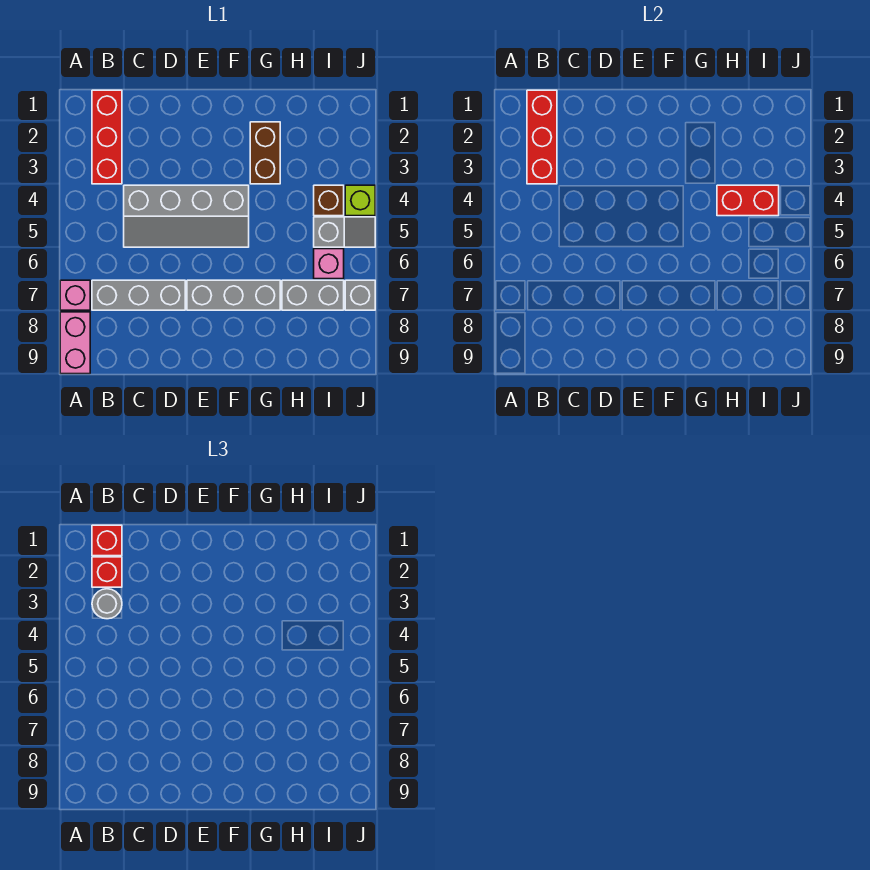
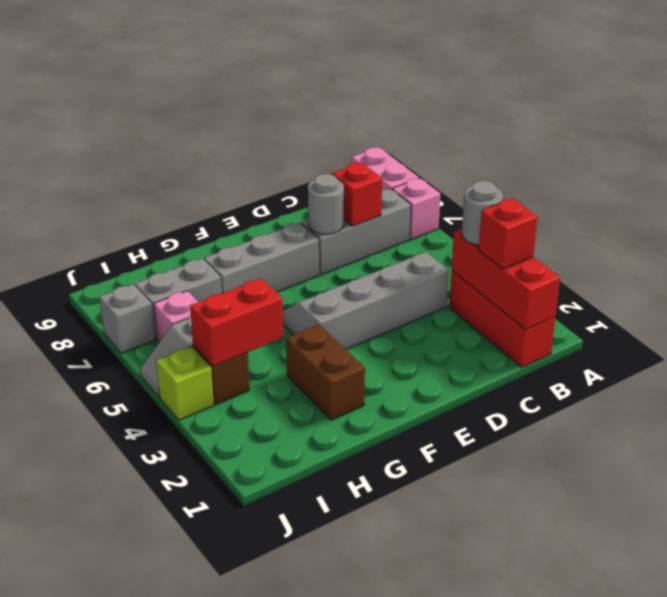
red 1x1 brick [92,525,122,556] -> red 1x1 brick moved to [332,162,382,226]
none -> grey 1x1 round brick [308,174,344,234]

